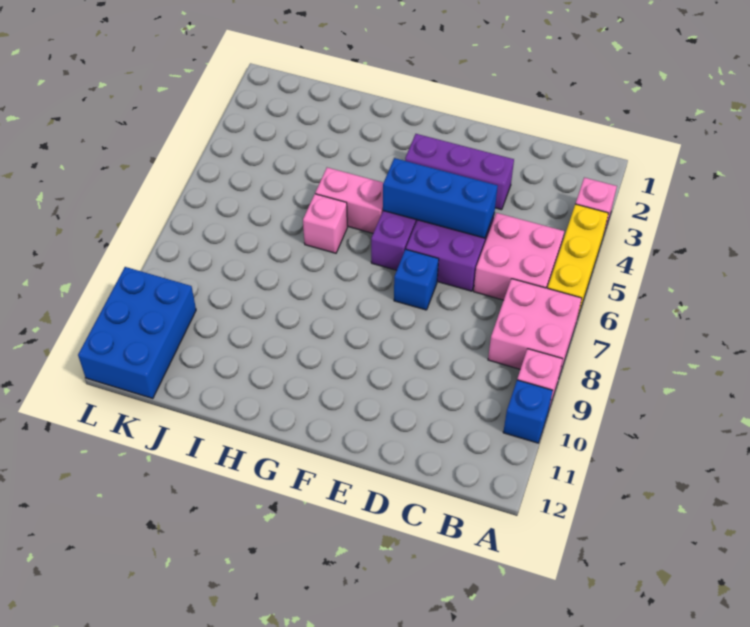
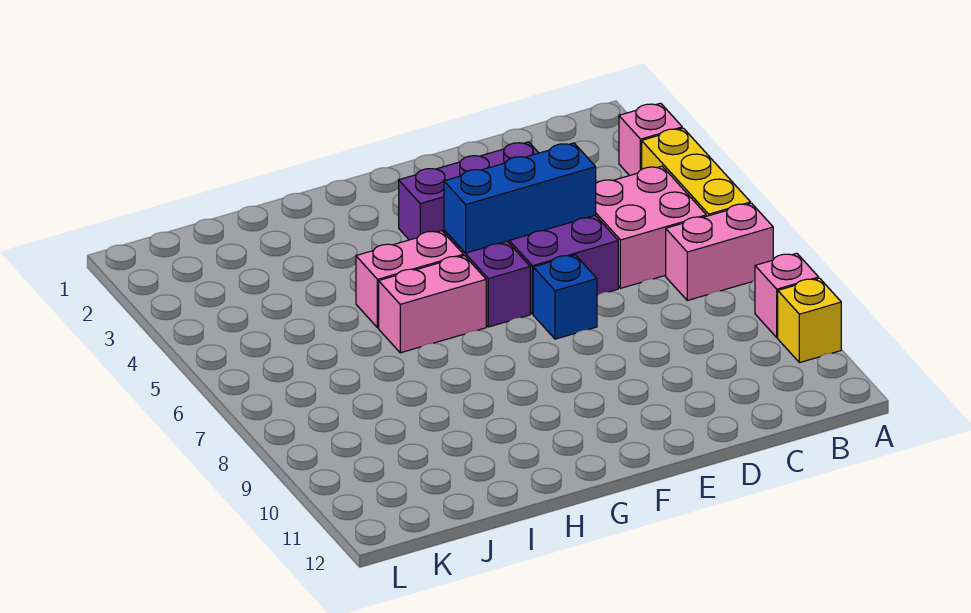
pink 2x2 brick [488,279,582,377] -> pink 1x2 brick [666,203,773,300]
blue 1x1 brick [503,380,553,443] -> yellow 1x1 brick [778,278,841,363]
pink 1x1 brick [303,194,347,253] -> pink 1x2 brick [379,256,486,353]
blue 2x3 brick [78,267,196,399] -> none

